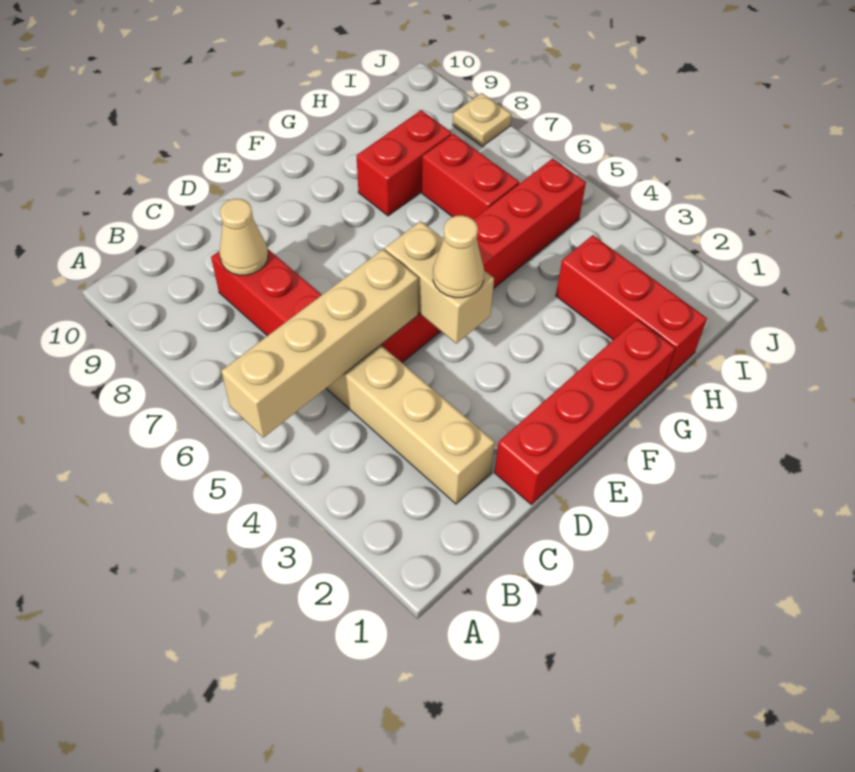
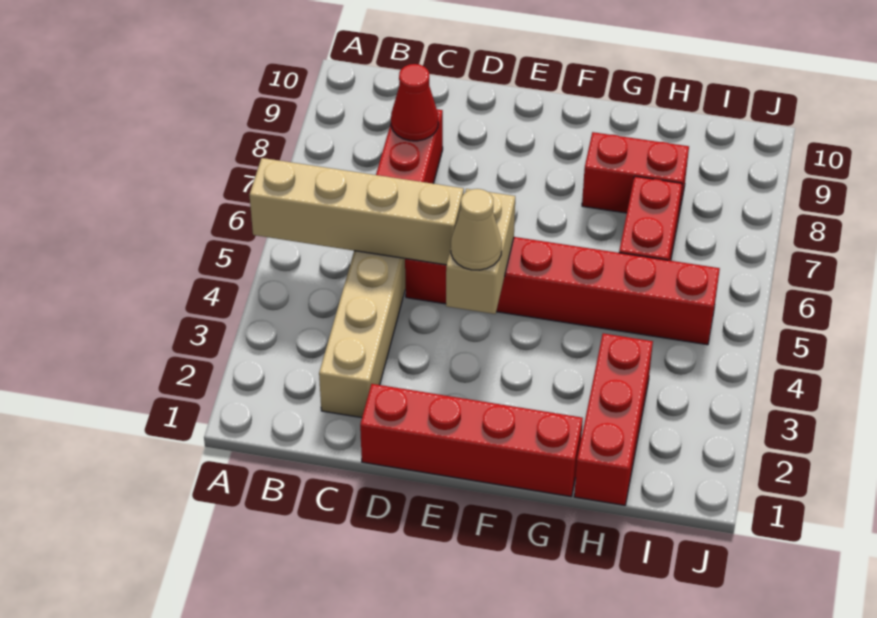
tan 1x1 cone [219,199,268,275] -> red 1x1 cone [391,64,438,141]
tan 1x1 plate [453,93,511,147] -> none

